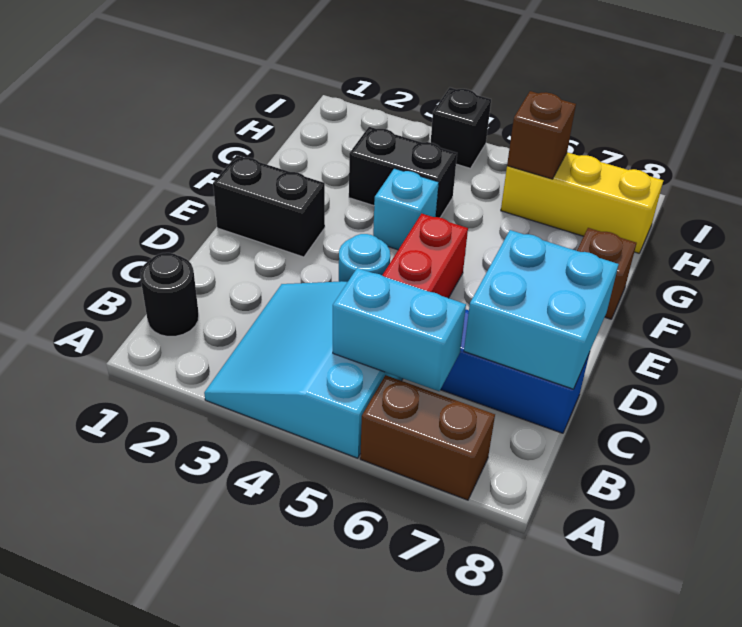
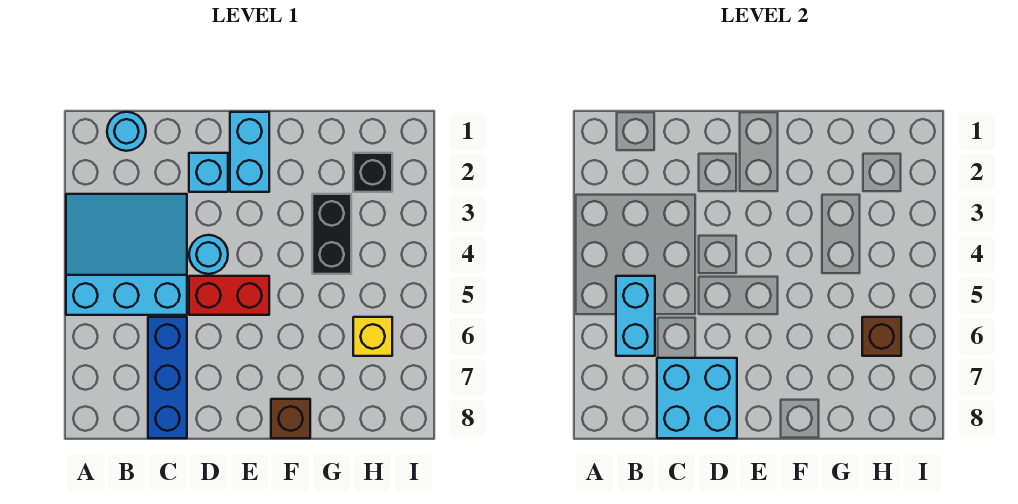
brown 1x2 brick [360,375,495,500] -> none
black 1x1 round brick [140,253,199,336] -> cyan 1x1 round brick [107,112,146,151]
black 1x2 brick [213,155,325,257] -> cyan 1x2 brick [230,112,269,192]
cyan 1x1 brick [373,168,439,250] -> cyan 1x1 brick moved to [189,153,228,192]
yellow 1x3 brick [501,152,663,253] -> yellow 1x1 brick [353,317,392,356]
black 1x1 brick [431,88,491,168] -> black 1x1 brick moved to [353,153,392,192]

